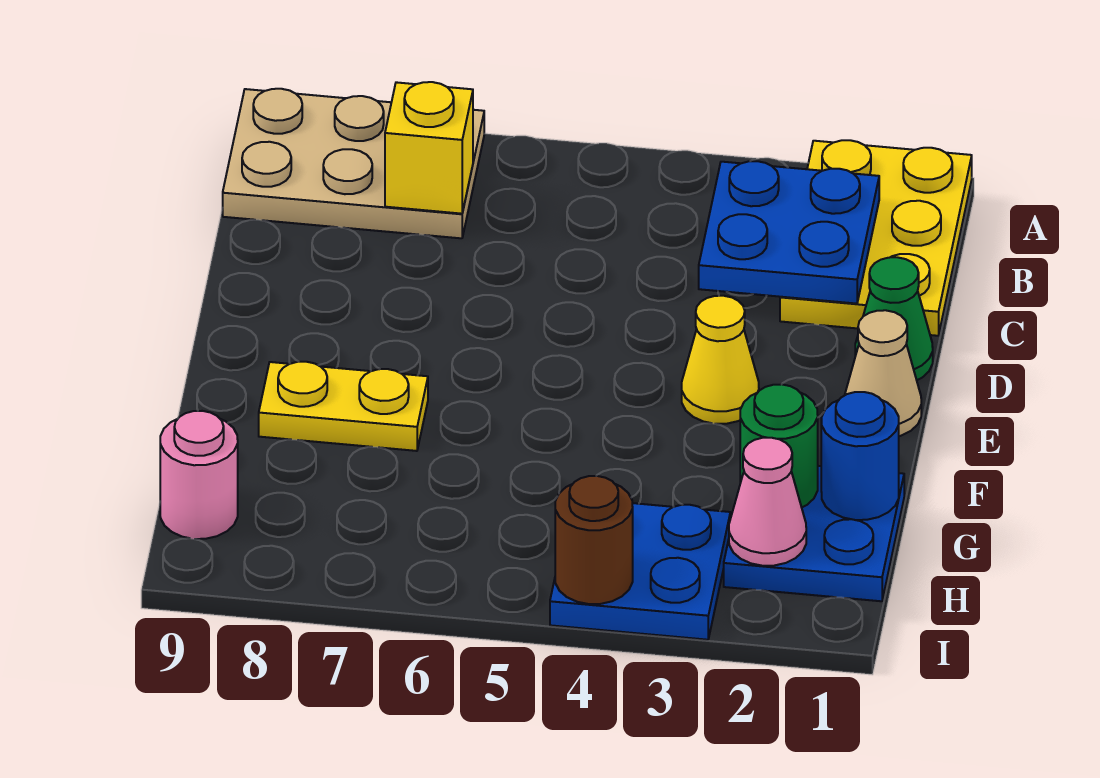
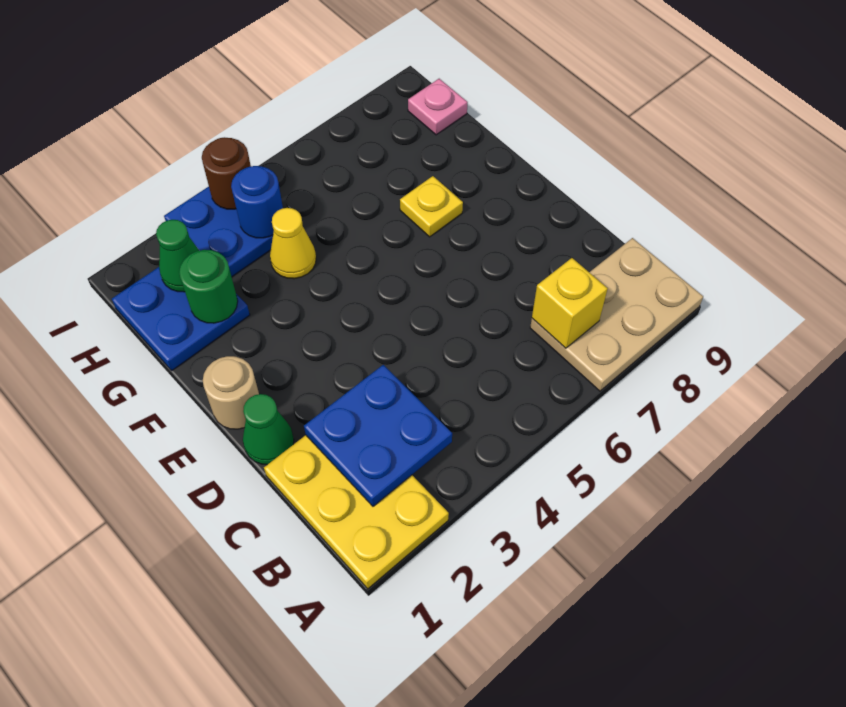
tan 1x1 cone [845,310,921,436] -> tan 1x1 round brick [203,356,259,429]
yellow 1x1 cone [682,296,759,424] -> yellow 1x1 cone moved to [270,208,316,279]
yellow 1x2 plate [259,362,428,451] -> yellow 1x1 plate [400,176,463,237]
blue 1x1 round brick [821,392,899,520] -> blue 1x1 round brick moved to [231,166,283,238]
pink 1x1 cone [729,438,806,566] -> green 1x1 cone [156,220,199,292]
pink 1x1 round brick [160,411,238,539] -> pink 1x1 plate [408,79,468,135]

